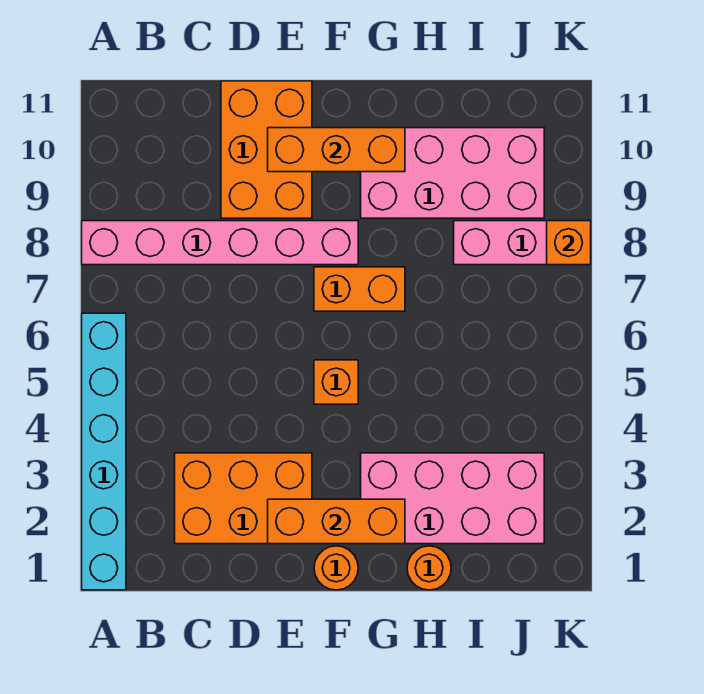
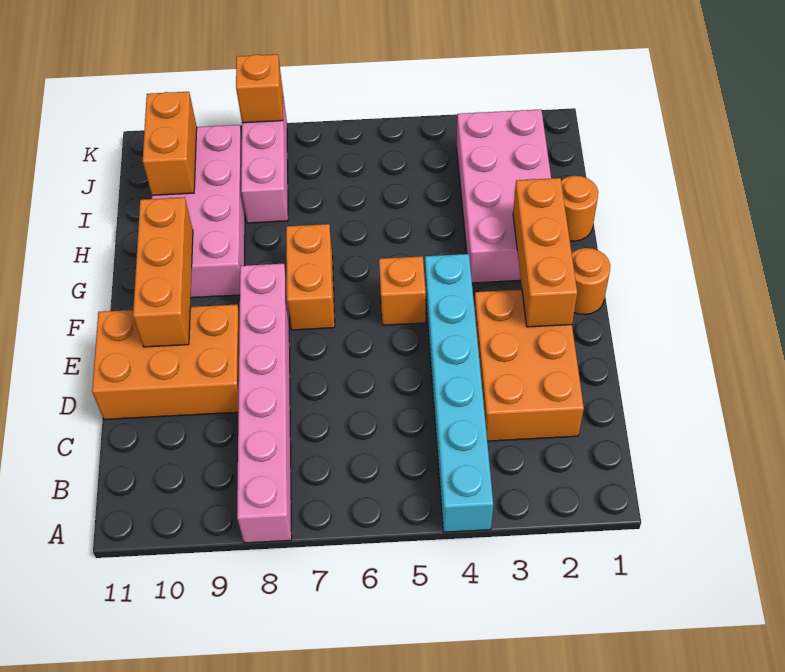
cyan 1x6 brick [82,313,126,590] -> cyan 1x6 brick turned to [425,254,493,532]
none -> orange 1x2 brick [143,92,197,195]

